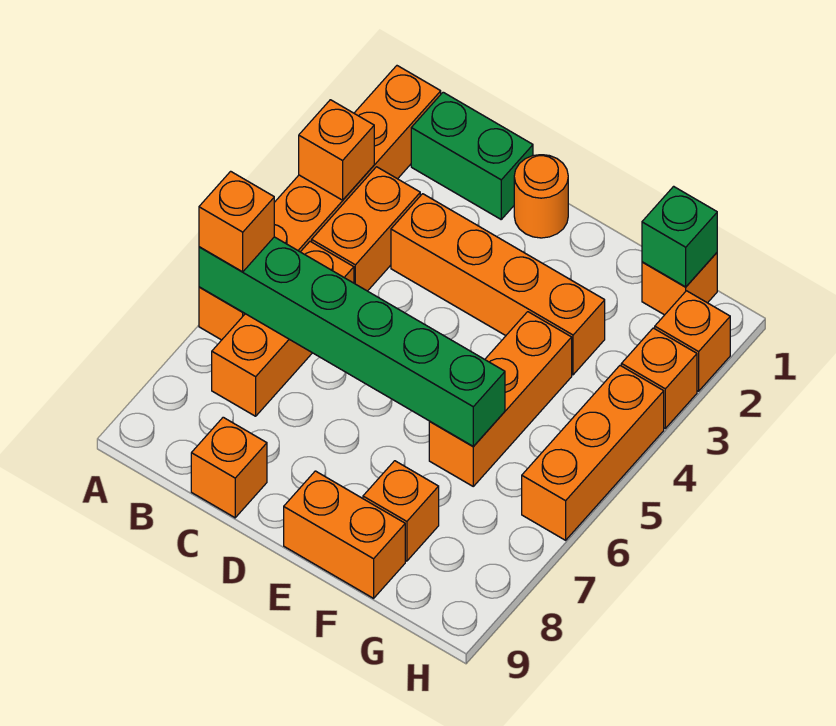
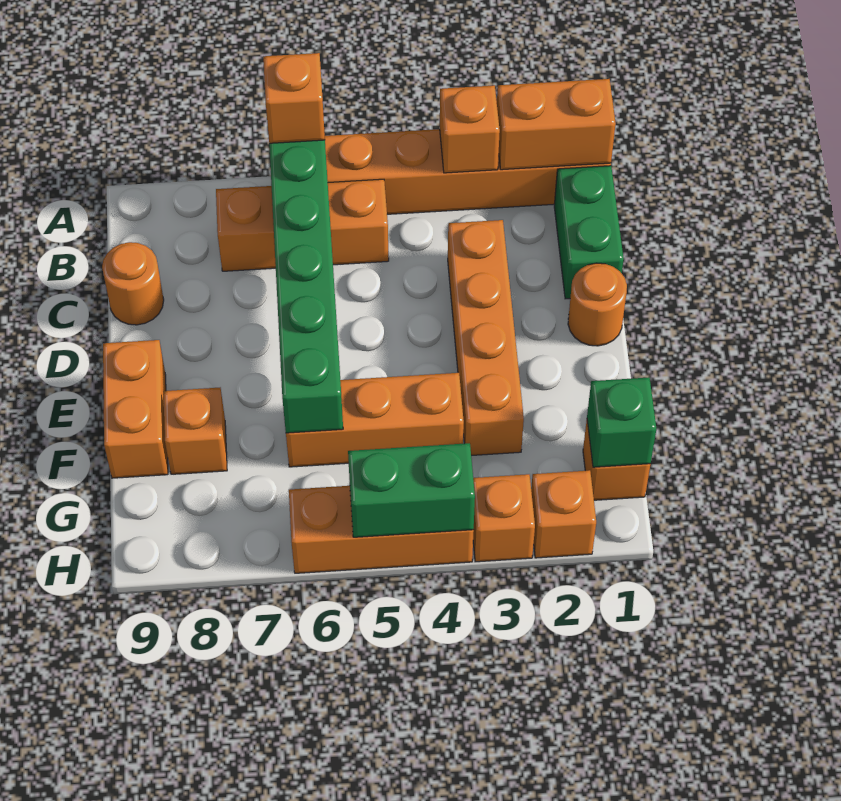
orange 1x2 brick [312,167,420,291] -> orange 1x2 brick moved to [497,79,616,170]
orange 1x1 brick [191,417,267,518] -> orange 1x1 round brick [102,242,164,325]
none -> green 1x2 brick [348,443,475,537]

